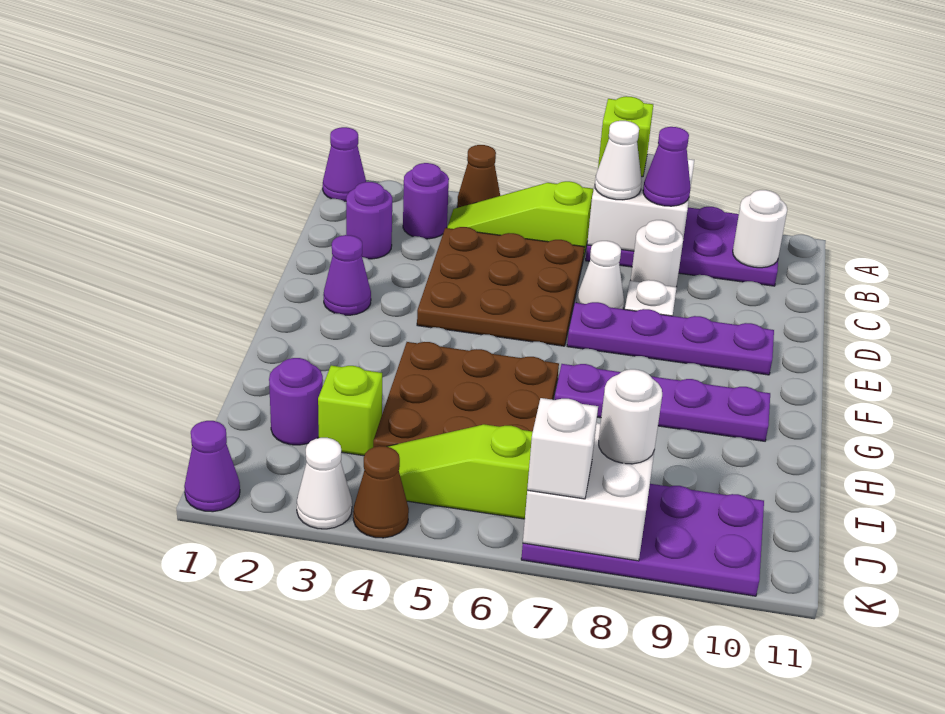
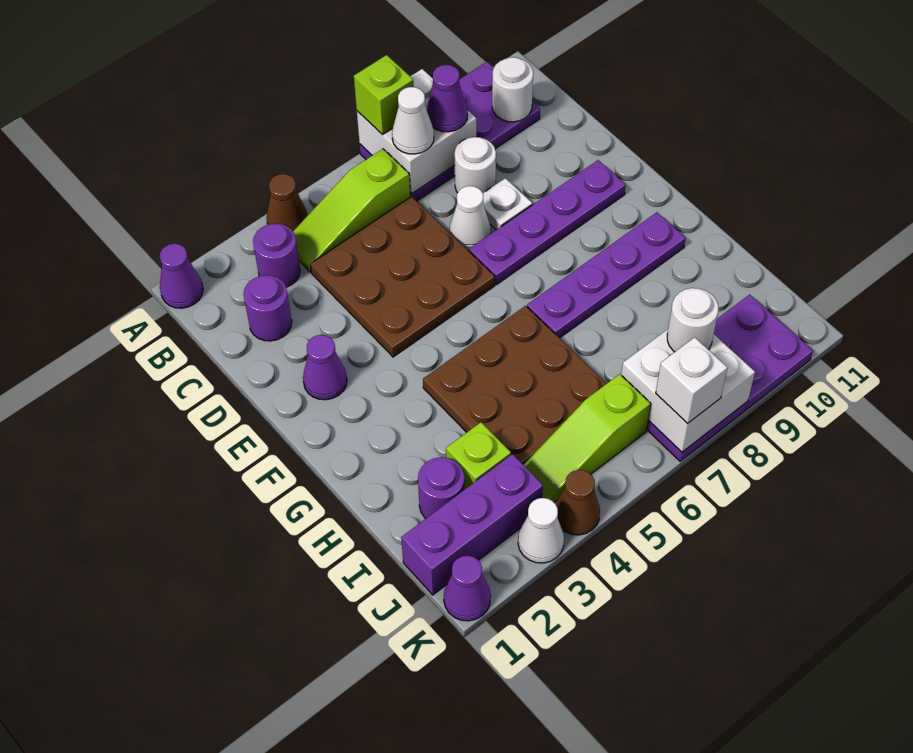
none -> purple 1x3 brick [401,454,543,595]

